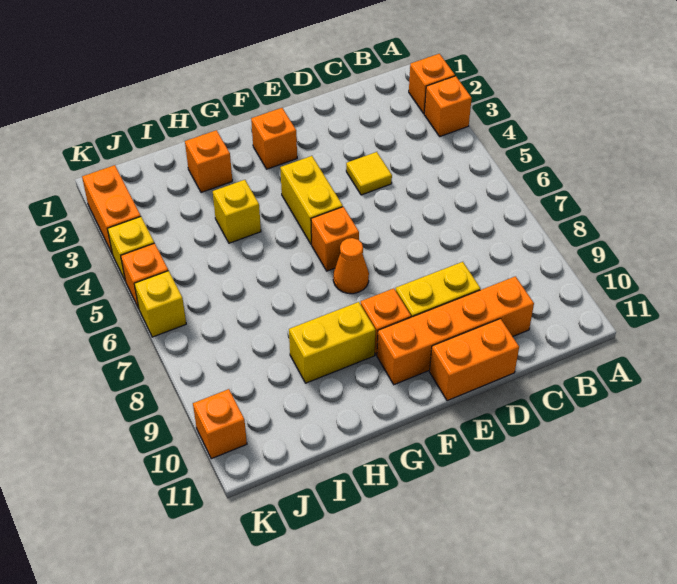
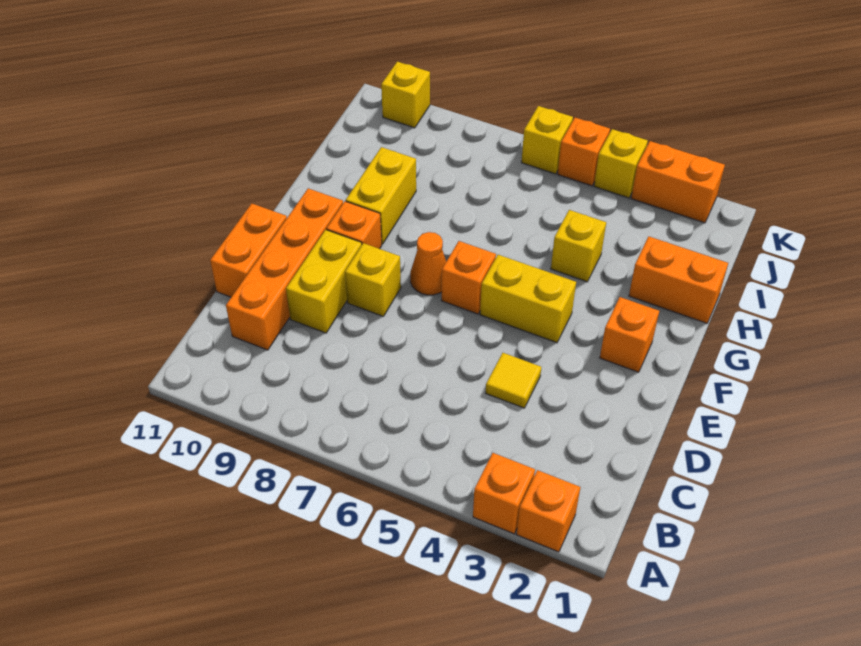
none -> yellow 1x1 brick [345,243,401,316]
orange 1x1 brick [185,130,232,193] -> orange 1x2 brick [629,236,728,323]
orange 1x1 brick [193,389,247,459] -> yellow 1x1 brick [381,62,430,128]

